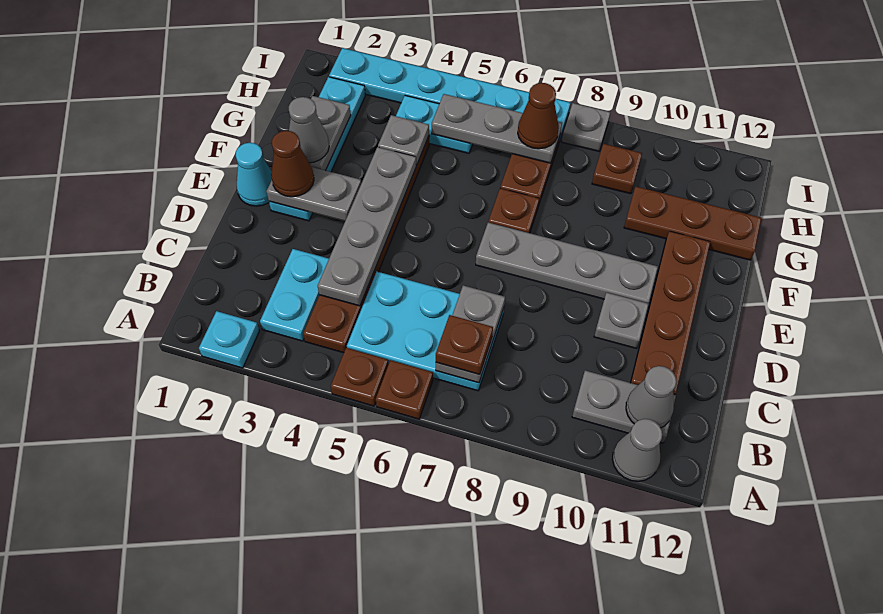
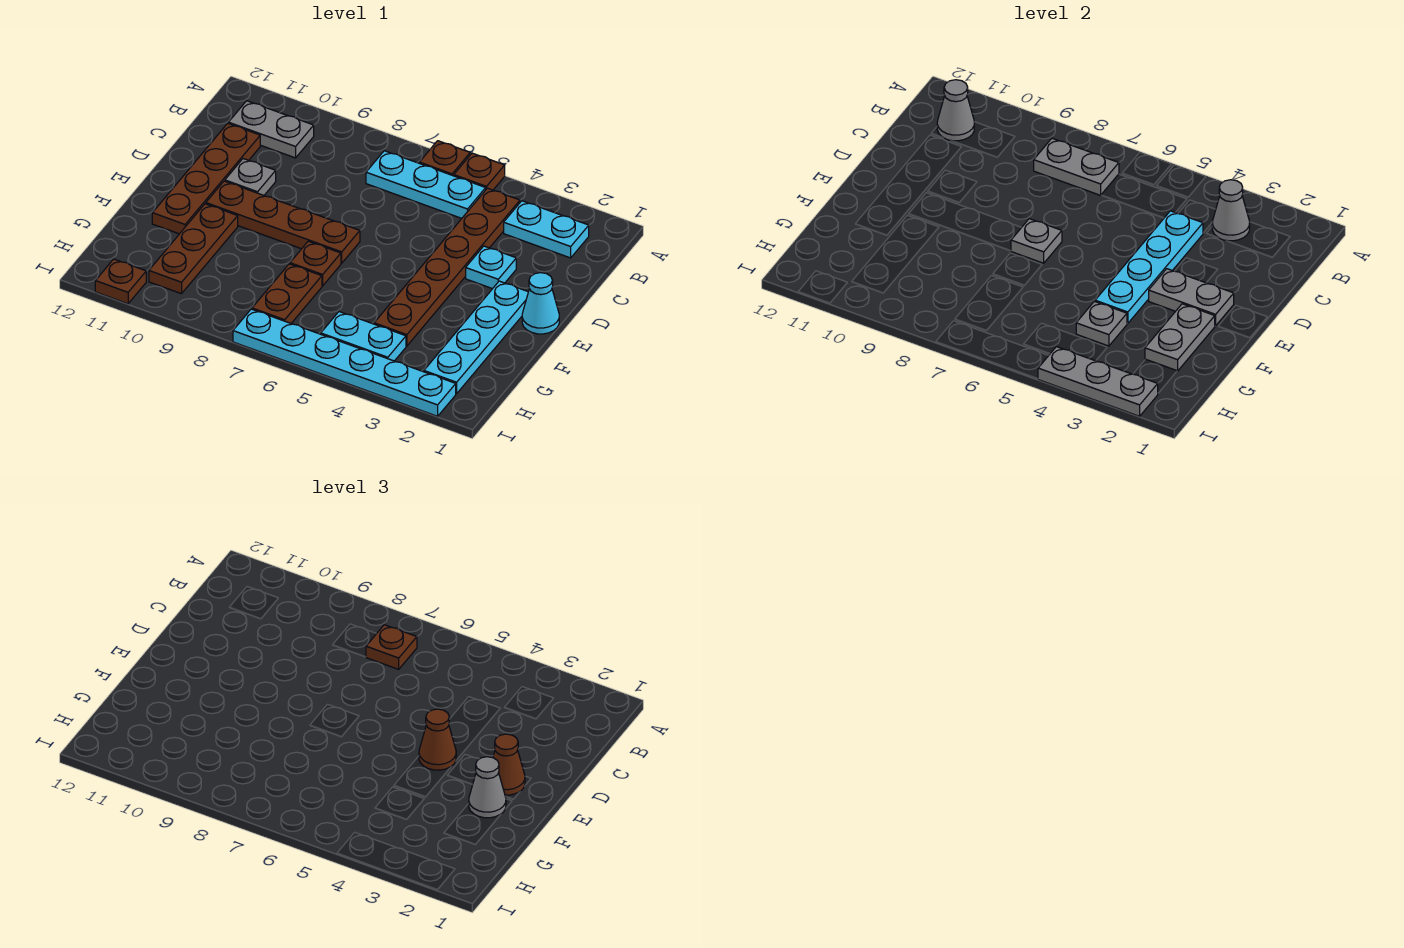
cyan 1x1 plate [199,311,259,368] -> cyan 1x1 plate moved to [466,246,516,289]
grey 1x1 cone [612,419,662,481] -> grey 1x1 cone moved to [1212,180,1250,241]
cyan 1x2 plate [260,249,329,341] -> cyan 1x2 plate turned to [504,201,589,258]
cyan 2x3 plate [347,272,504,391] -> cyan 1x3 plate [366,151,486,218]
grey 1x2 plate [436,285,505,383] -> grey 1x2 plate turned to [1034,138,1119,195]
grey 1x4 plate [318,147,416,306] -> cyan 1x4 plate [1095,211,1203,323]
grey 1x4 plate [476,223,658,303] -> brown 1x4 plate [206,181,360,263]
brown 1x3 plate [624,186,761,260] -> brown 1x3 plate turned to [149,204,238,294]
grey 1x3 plate [432,94,562,163] -> grey 1x3 plate moved to [1038,347,1158,416]
brown 1x1 cone [518,83,559,149] -> brown 1x1 cone moved to [419,709,456,770]
brown 1x1 plate [592,144,642,194] -> brown 1x1 plate moved to [95,259,146,304]
grey 1x1 plate [562,103,610,151] -> grey 1x1 plate moved to [1011,219,1062,263]

